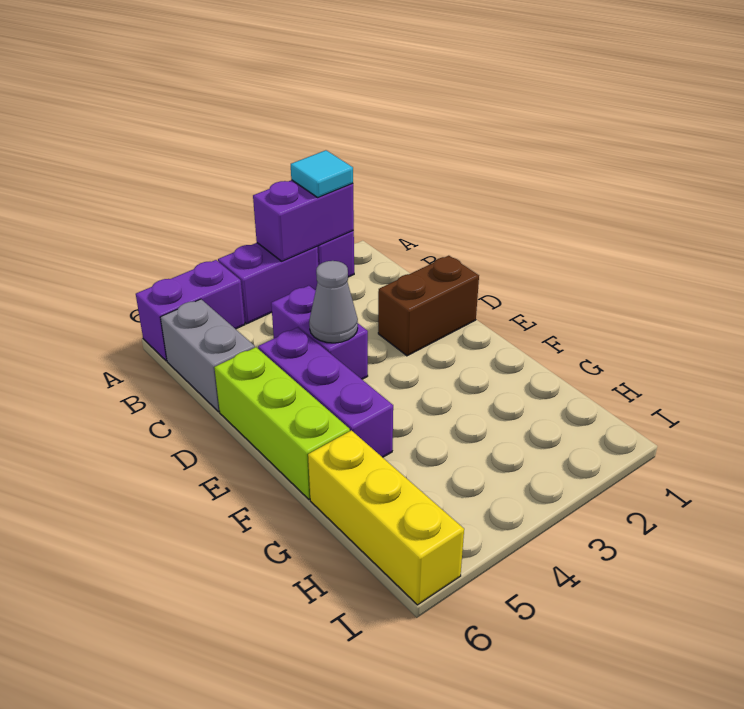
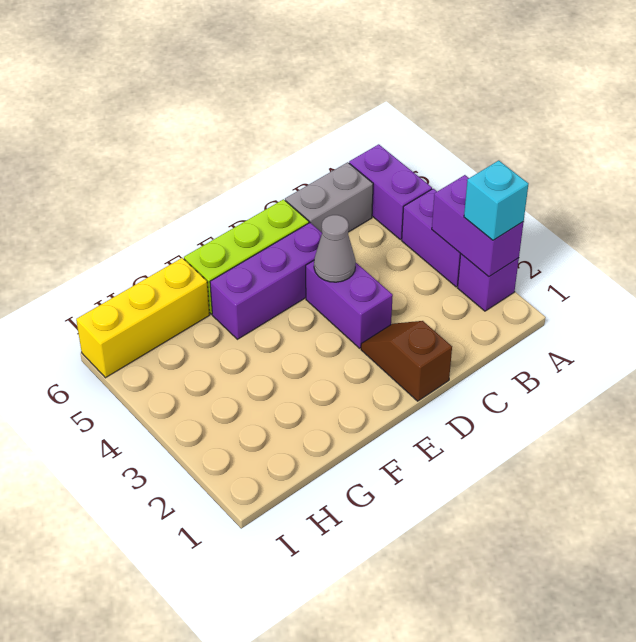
cyan 1x1 tile [291,150,353,197] -> cyan 1x1 brick [464,161,528,240]
purple 1x2 brick [271,286,368,379] -> purple 1x2 brick turned to [306,261,393,348]
brown 1x2 brick [378,256,479,356] -> brown 1x2 slope [361,321,452,401]

